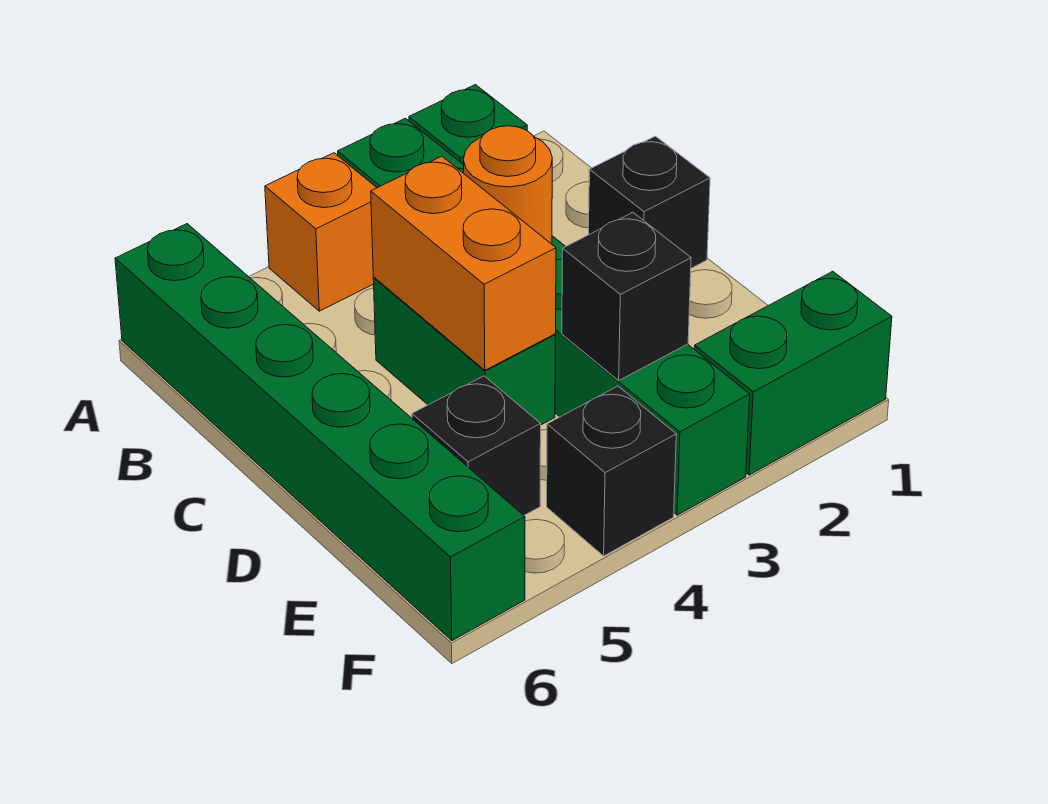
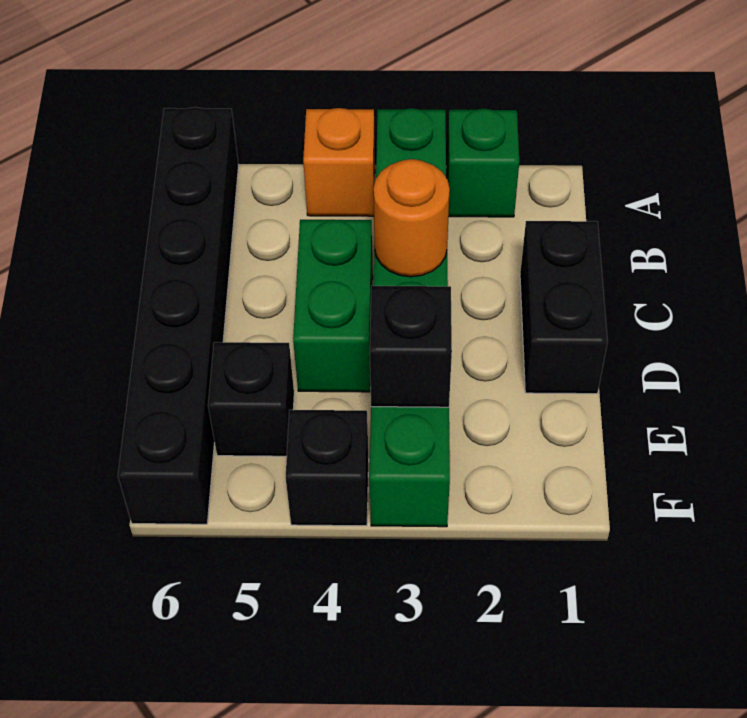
green 1x6 brick [115,224,525,641] -> black 1x6 brick [118,107,239,524]
black 1x1 brick [589,136,710,268] -> black 1x2 brick [520,221,608,394]
orange 1x2 brick [371,156,556,370] -> none
green 1x2 brick [694,271,892,475] -> none

